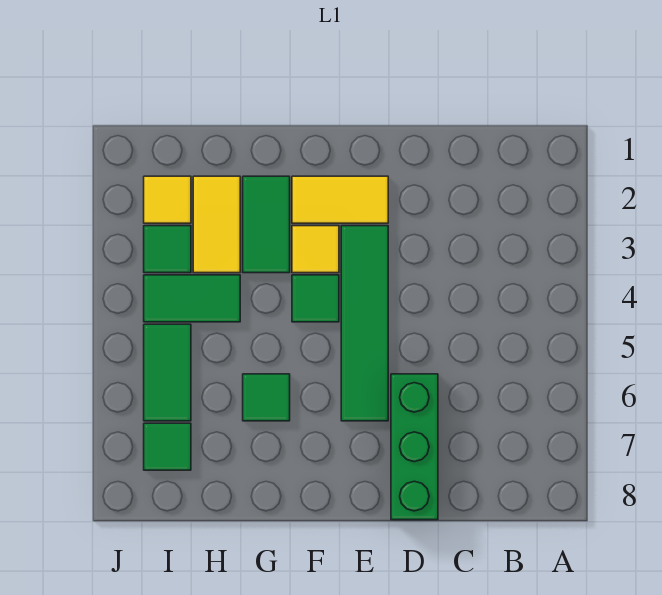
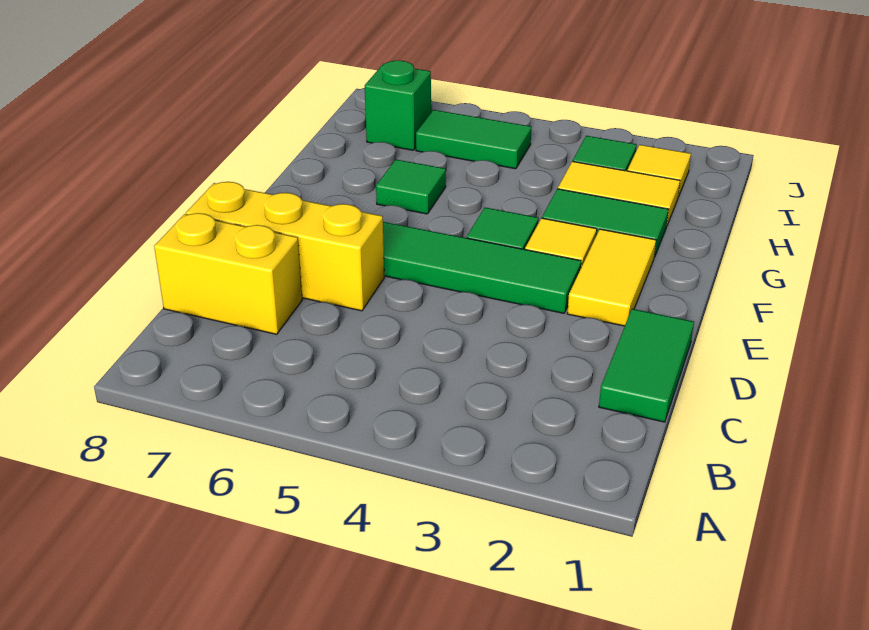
none -> yellow 1x2 brick [154,213,302,334]
green 1x3 brick [391,374,438,520] -> yellow 1x3 brick [186,182,384,311]
green 1x2 tile [144,275,240,322] -> green 1x2 tile moved to [599,309,694,422]
green 1x1 tile [144,423,191,470] -> green 1x1 brick [365,61,431,150]

